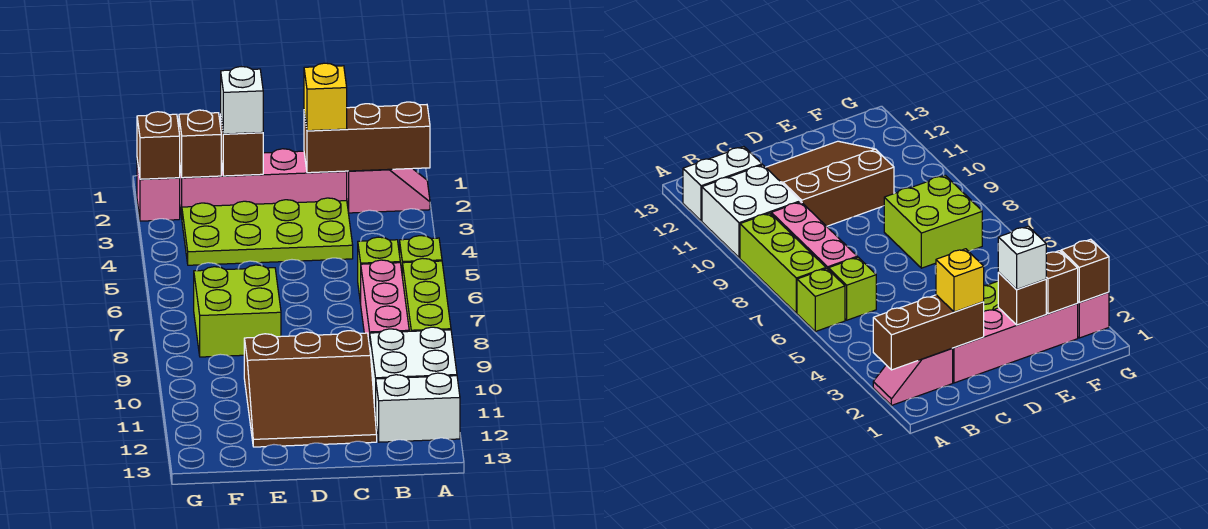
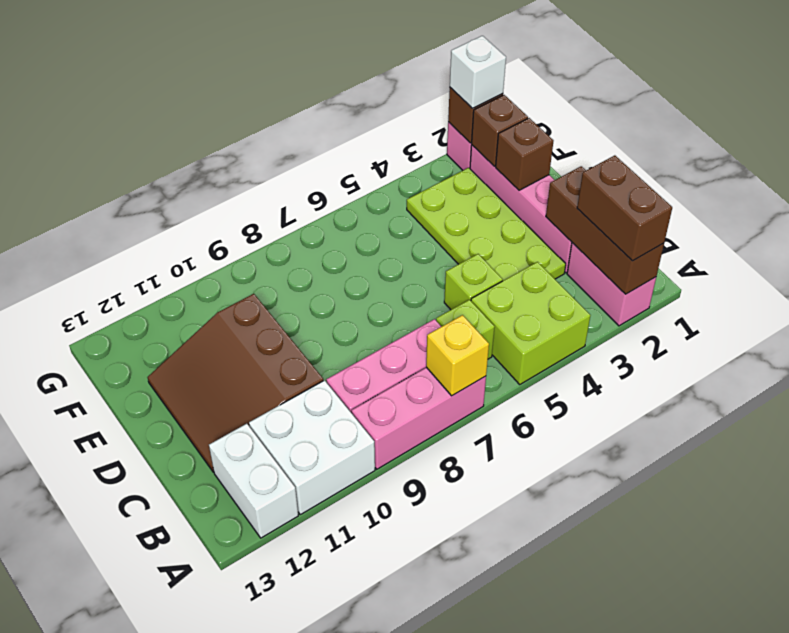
pink 1x2 slope [347,169,430,213] -> pink 1x2 brick [567,243,656,326]
none -> brown 1x2 brick [577,155,672,261]
lime 1x1 brick [400,236,442,271] -> lime 1x1 brick moved to [444,254,503,310]
lime 1x3 brick [402,259,451,331] -> pink 1x3 brick [352,367,486,469]
yellow 1x1 brick [304,63,347,131] -> yellow 1x1 brick moved to [426,315,489,396]
white 1x1 brick [221,67,263,134] -> white 1x1 brick moved to [450,36,506,108]
lime 2x2 brick [194,265,281,357] -> lime 2x2 brick moved to [471,262,590,384]

